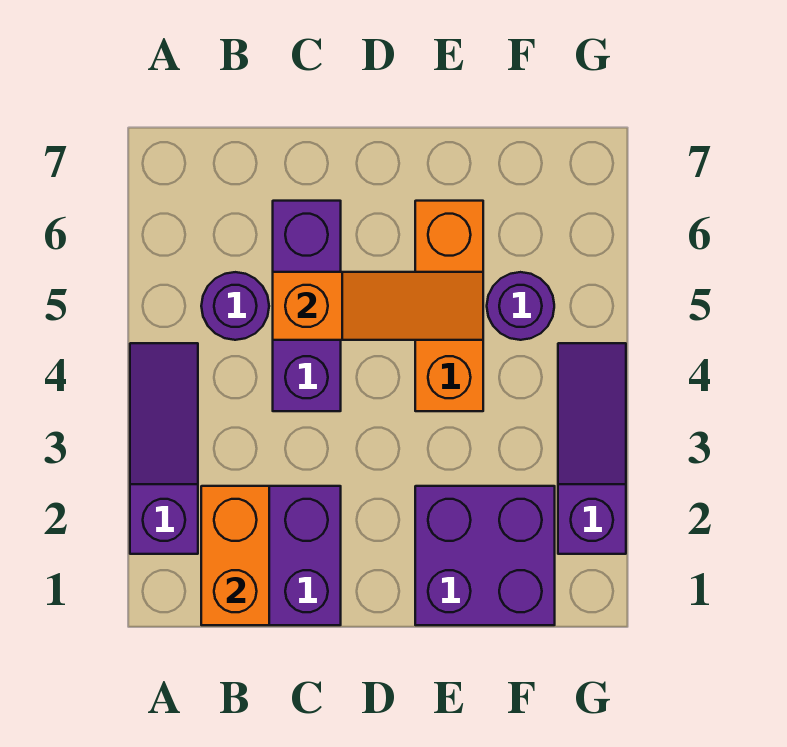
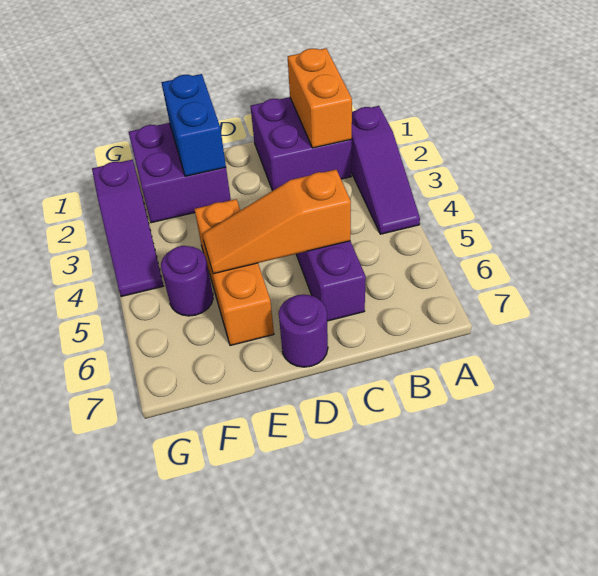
purple 1x1 round brick [201,272,269,340] -> purple 1x1 round brick moved to [279,294,328,367]
none -> blue 1x2 brick [161,74,226,176]

